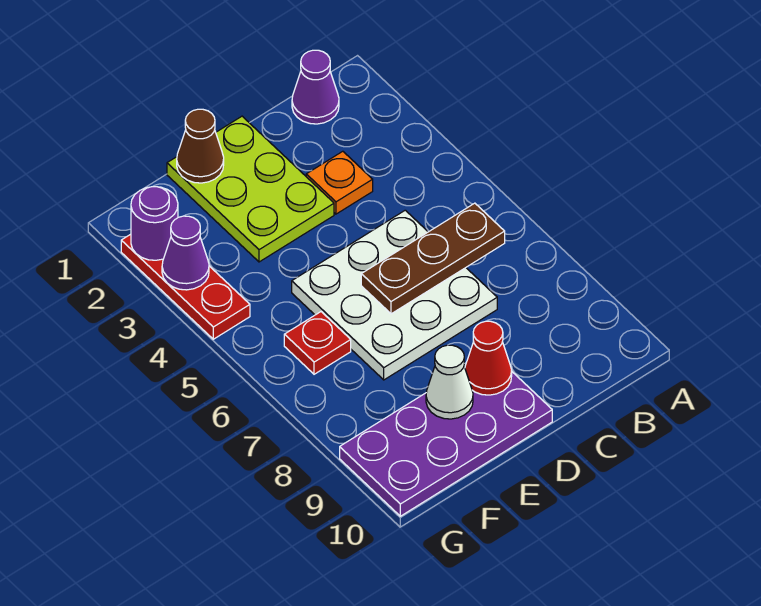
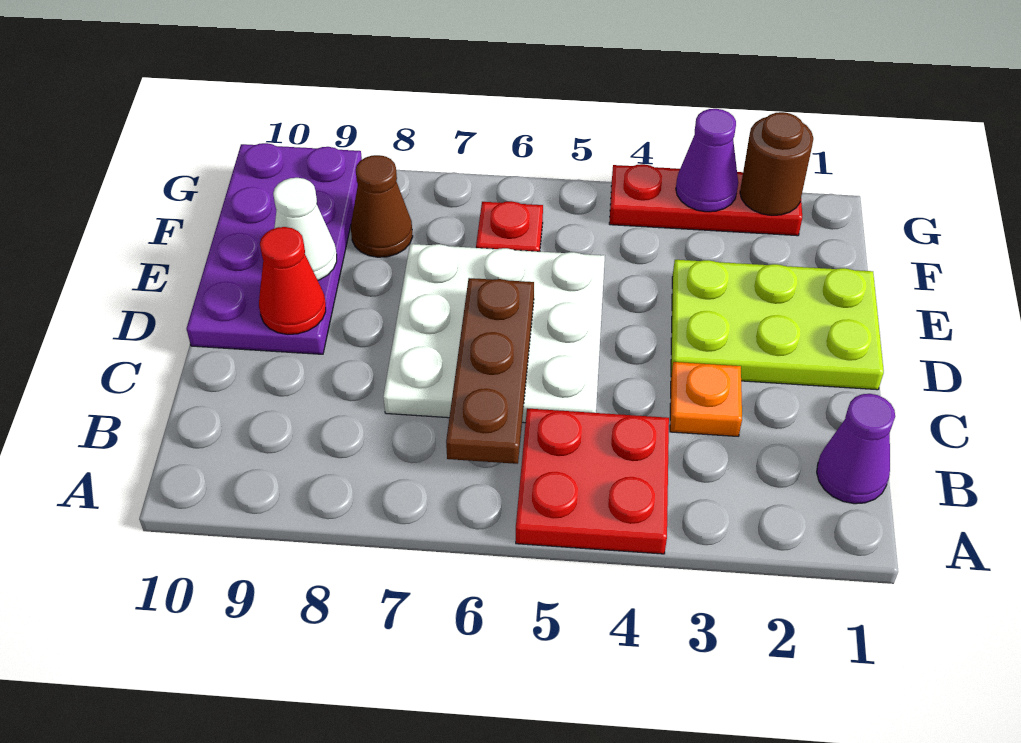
none -> red 2x2 plate [516,408,669,554]
brown 1x1 cone [177,109,224,183] -> brown 1x1 cone moved to [351,155,413,257]
purple 1x1 round brick [131,187,178,260] -> brown 1x1 round brick [740,112,813,215]

